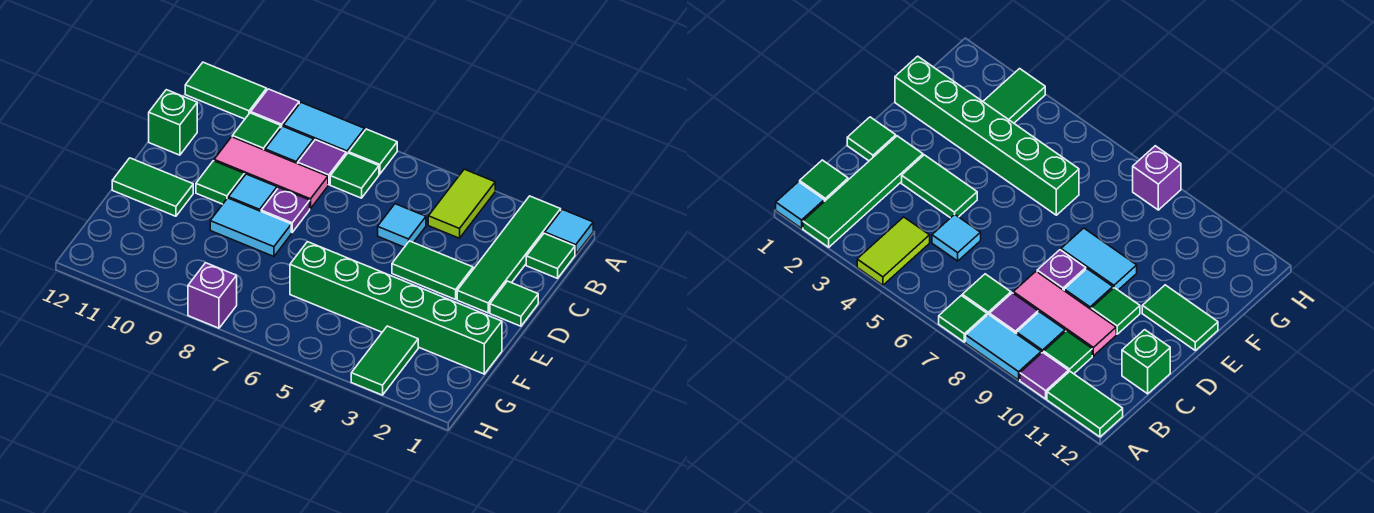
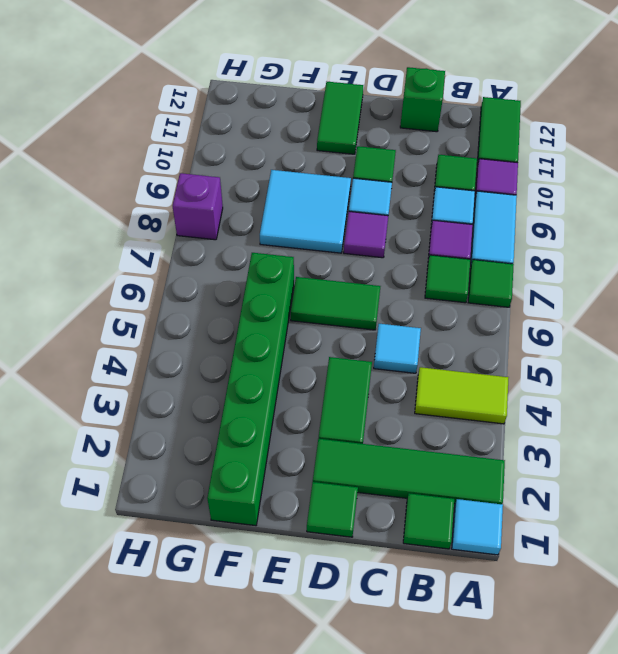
pink 1x3 tile [214,137,328,209] -> none
purple 1x1 plate [261,188,310,232] -> purple 1x1 tile [344,212,388,258]
cyan 1x2 tile [210,198,291,256] -> cyan 2x2 tile [260,170,351,253]
green 1x2 tile [351,326,418,395] -> green 1x2 tile moved to [291,277,381,330]

